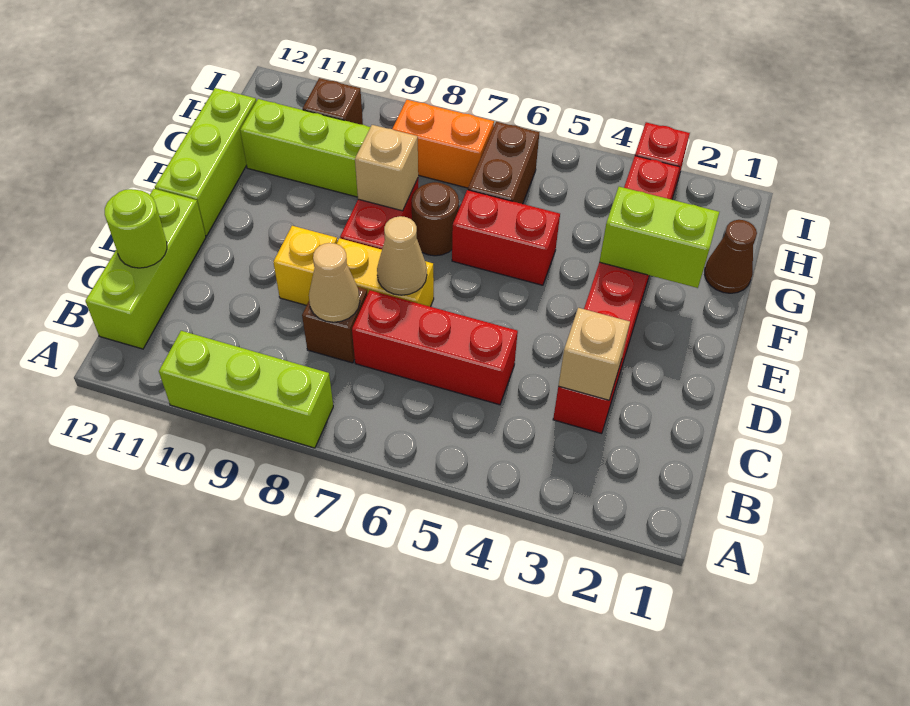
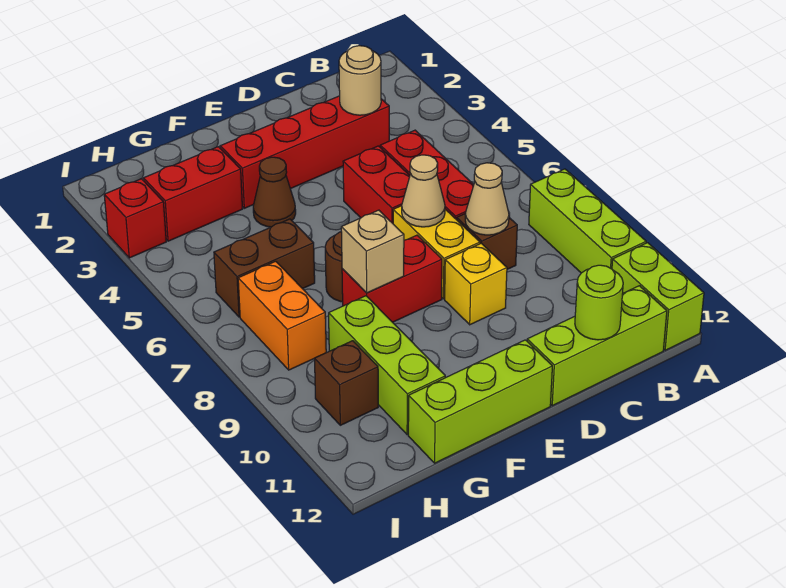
tan 1x1 brick [558,308,630,400] -> tan 1x1 round brick [339,46,381,115]
lime 1x2 brick [599,187,719,288] -> lime 1x2 brick moved to [612,243,704,350]
red 1x2 brick [452,190,560,285] -> red 1x2 brick moved to [343,146,410,223]
brown 1x1 cone [705,220,757,293] -> brown 1x1 cone moved to [253,157,296,227]

